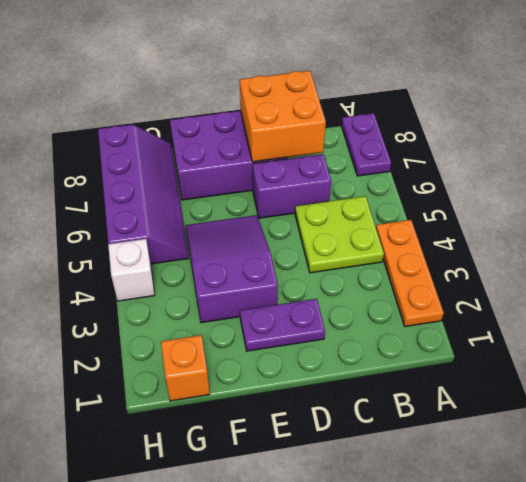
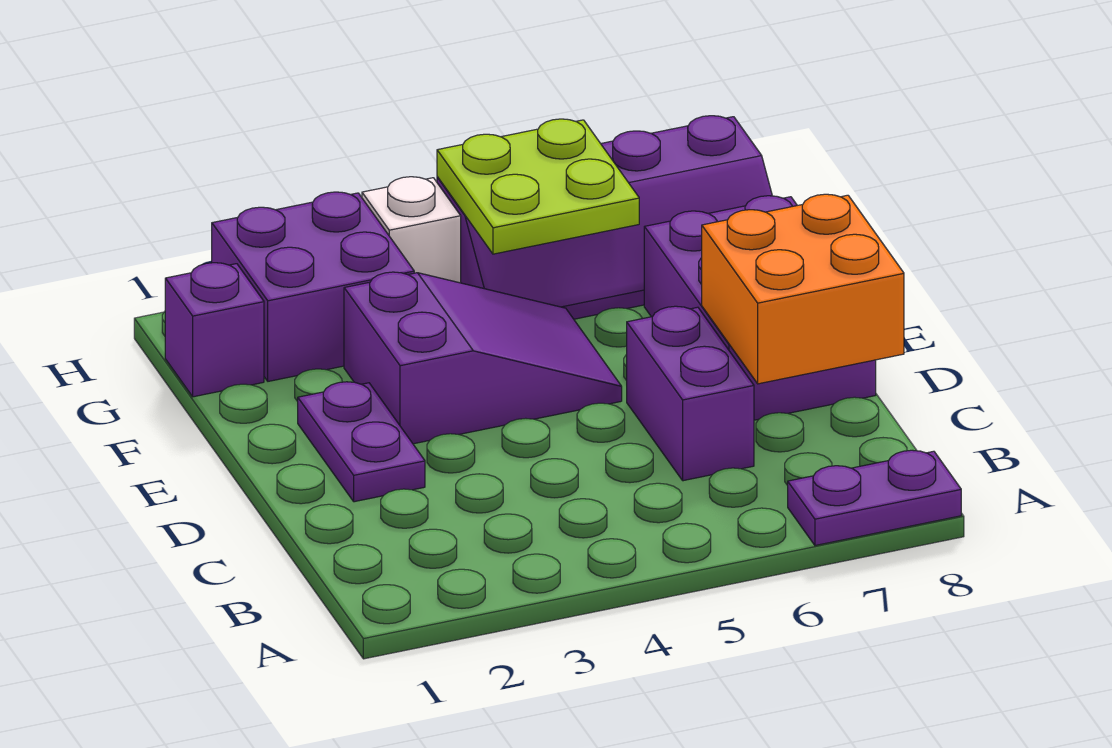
orange 1x3 plate [376,220,444,327] -> none
lime 2x2 plate [295,196,384,273] -> lime 2x2 plate moved to [437,119,639,254]
orange 1x1 brick [161,335,210,401] -> purple 1x1 brick [165,263,264,397]
none -> purple 2x2 brick [212,192,414,381]

